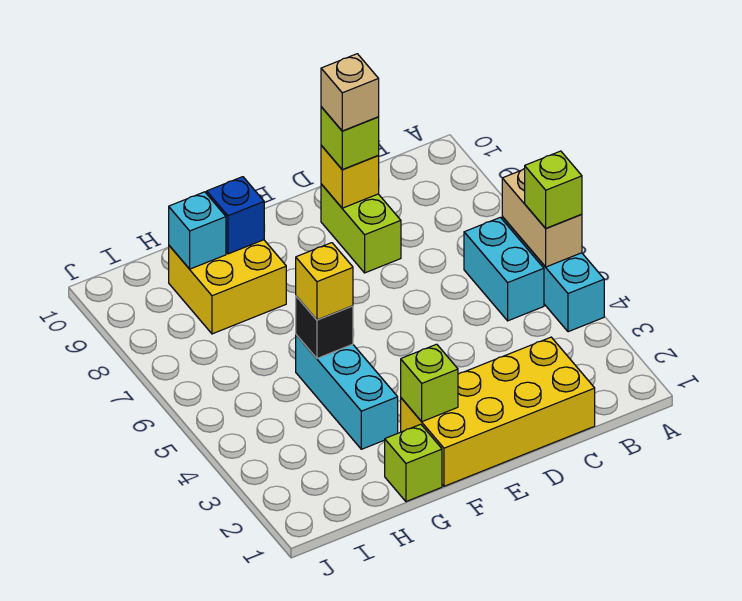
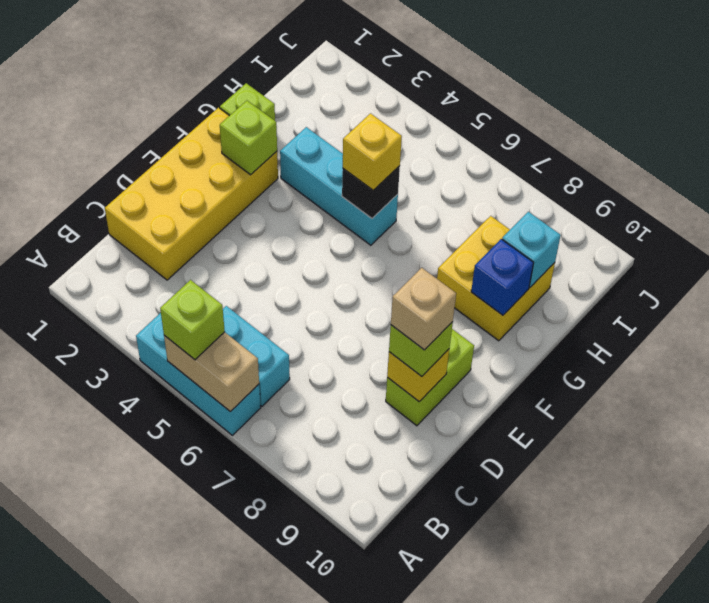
lime 1x2 brick [321,184,401,273] -> lime 1x2 brick turned to [386,329,474,426]

